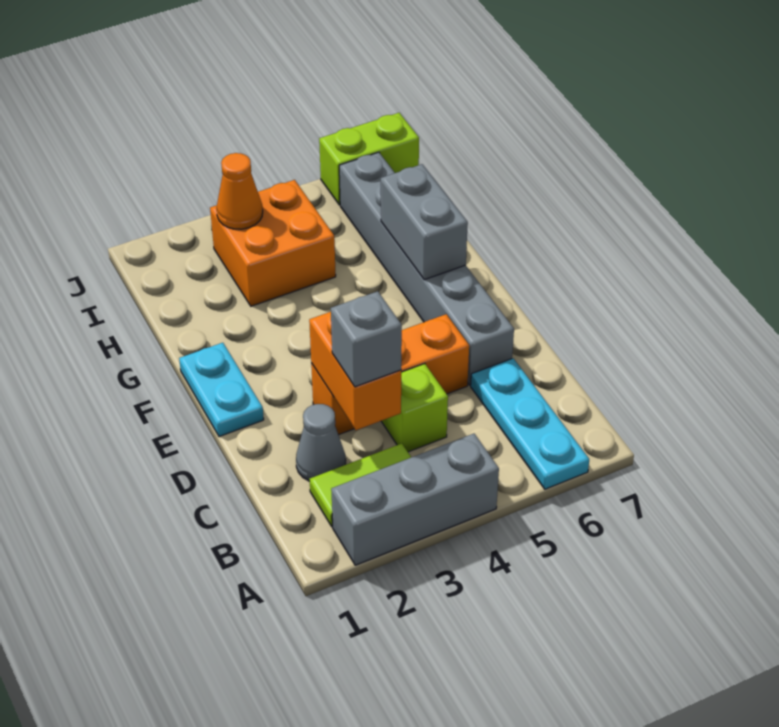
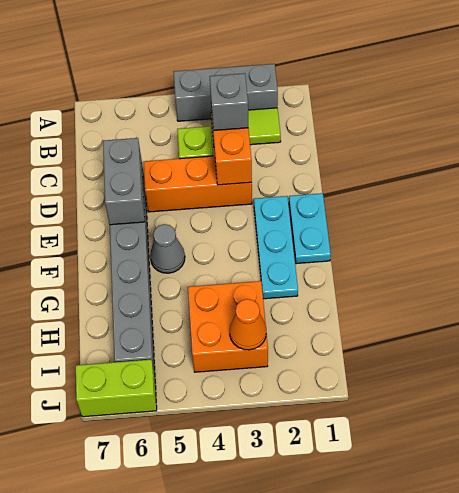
cyan 1x3 plate [471,358,589,489] -> cyan 1x3 plate moved to [254,196,298,299]
grey 1x1 cone [296,404,346,481] -> grey 1x1 cone moved to [150,224,185,273]
grey 1x2 brick [381,164,468,280] -> grey 1x2 brick moved to [103,138,145,225]

